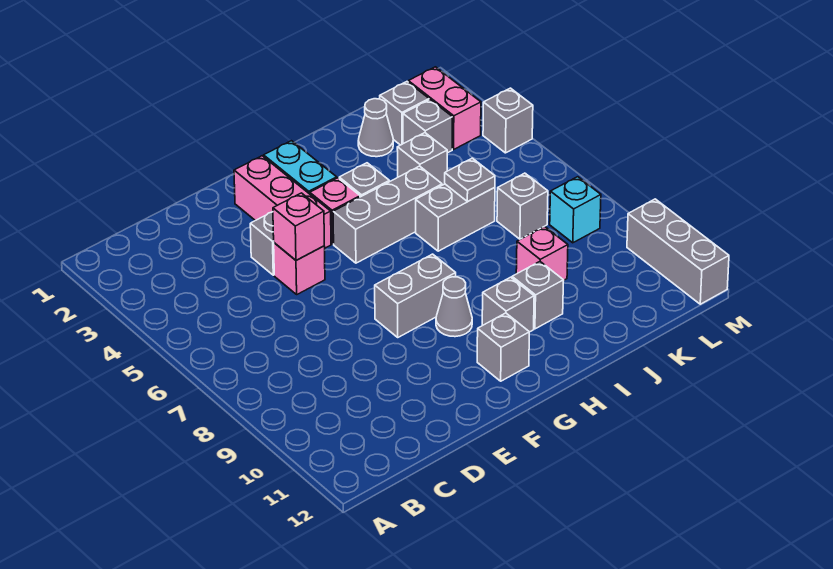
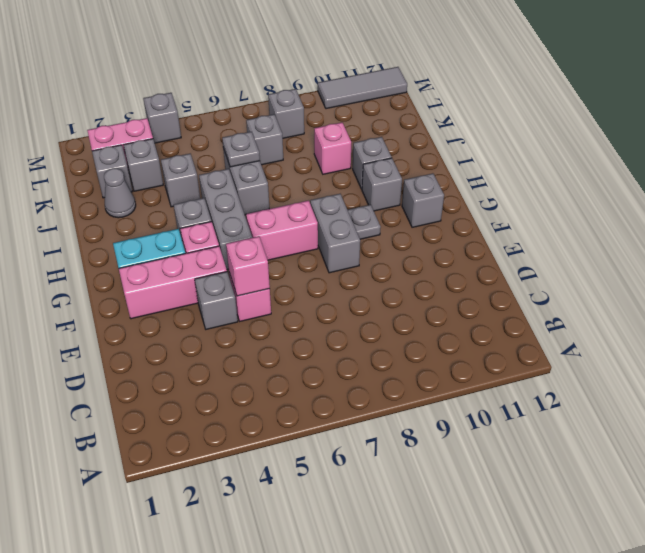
none -> pink 1x2 brick [246,200,318,260]
grey 1x1 cone [436,277,472,337] -> grey 1x1 plate [348,205,381,239]
cyan 1x1 brick [550,177,601,243] -> grey 1x1 brick [268,89,304,138]
grey 1x3 brick [627,199,729,304] -> grey 1x3 tile [318,67,407,109]

